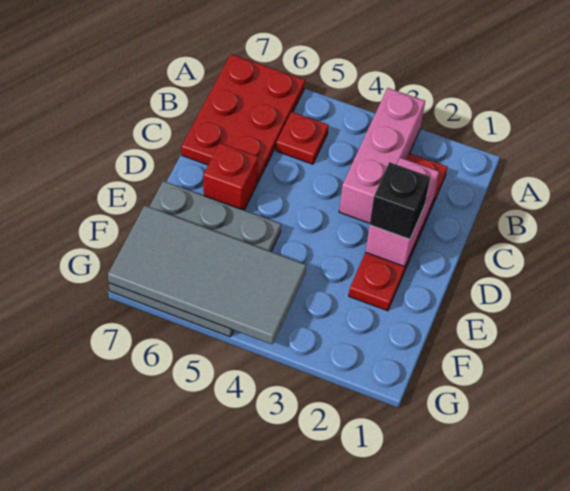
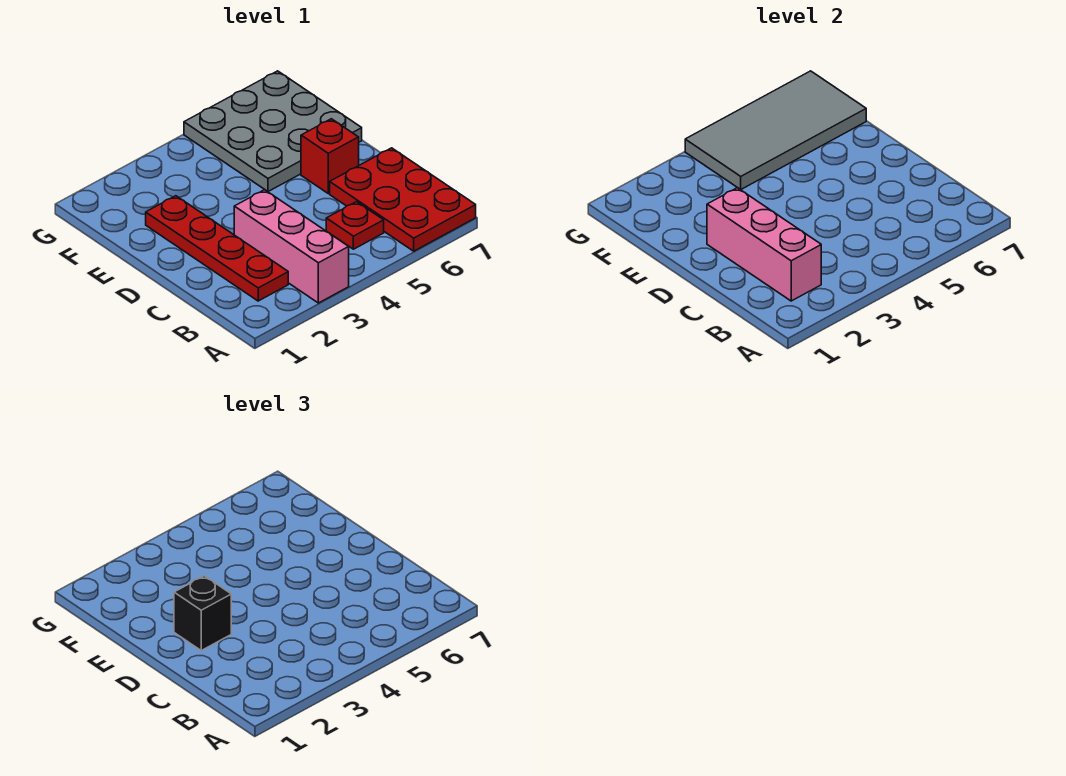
pink 1x2 brick [366,158,439,267] -> pink 1x3 brick [707,188,821,301]

